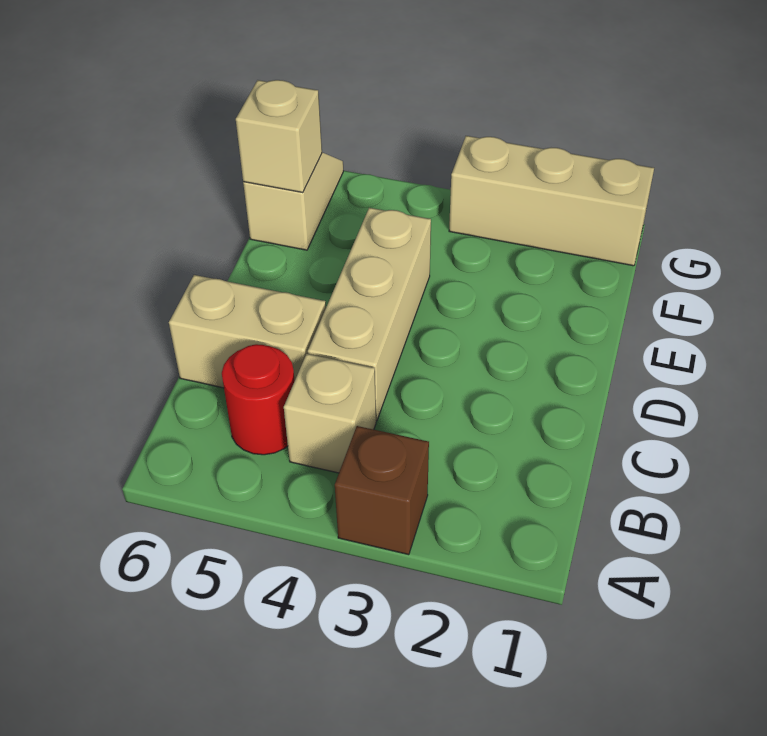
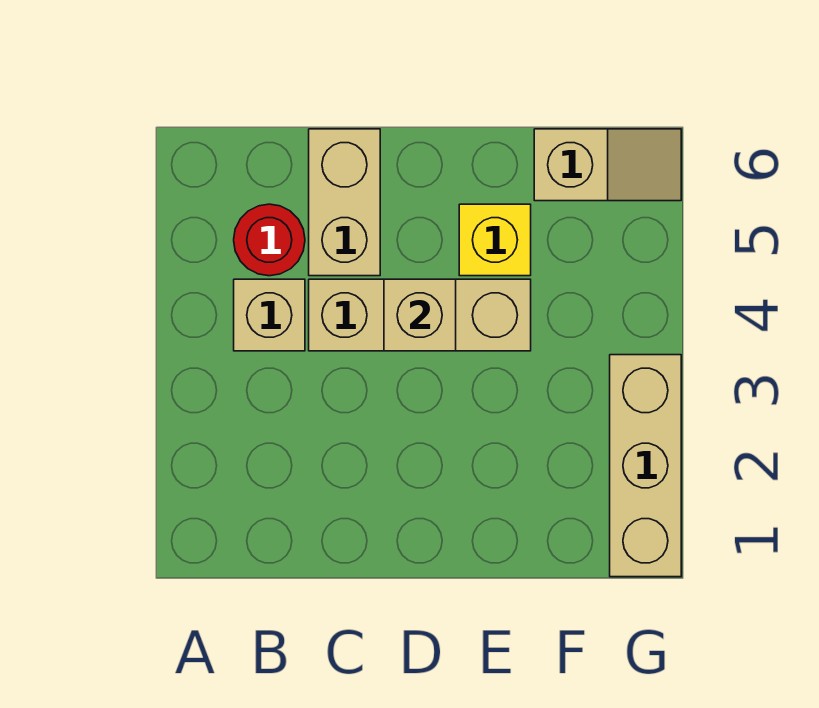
brown 1x1 brick [335,426,429,555] -> none
none -> yellow 1x1 brick [459,204,531,276]
tan 1x1 brick [236,80,322,193] -> tan 1x1 brick moved to [384,279,456,351]

